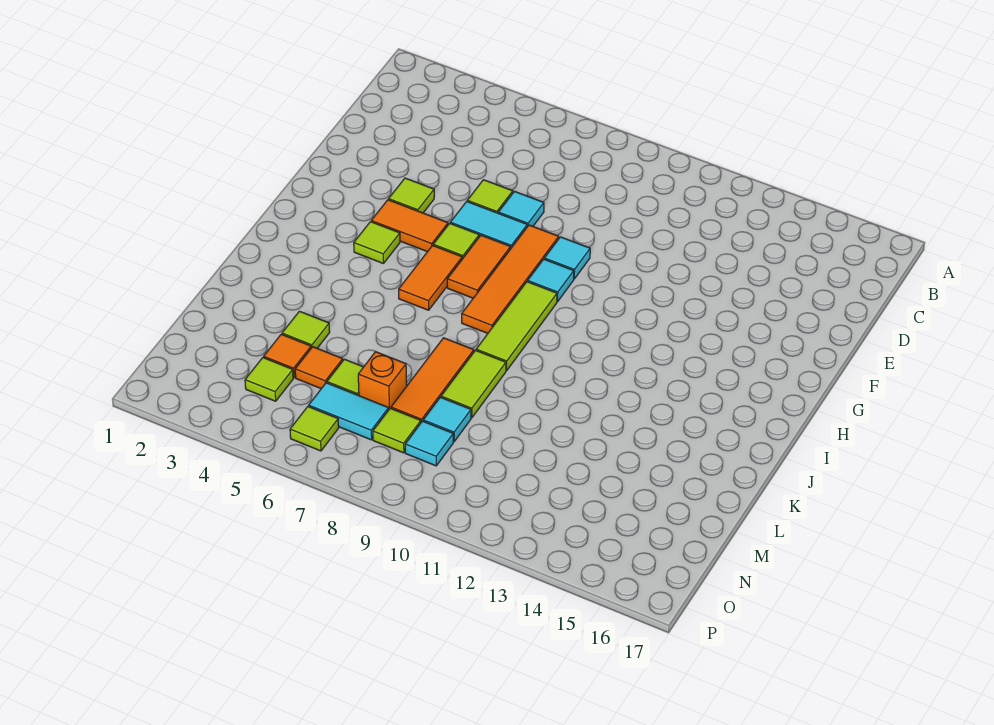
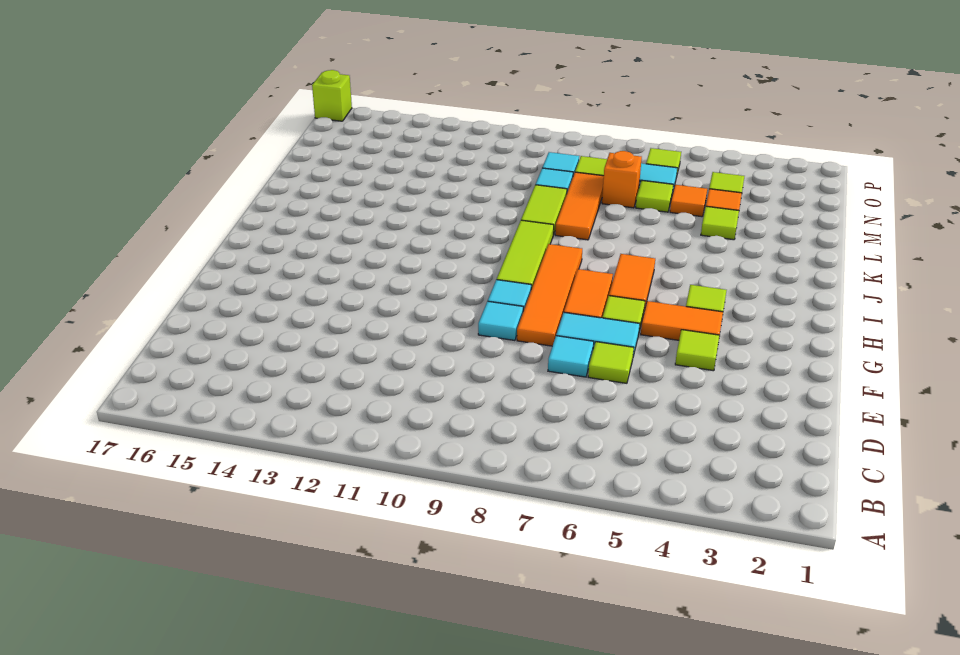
none -> lime 1x1 brick [312,70,352,121]

